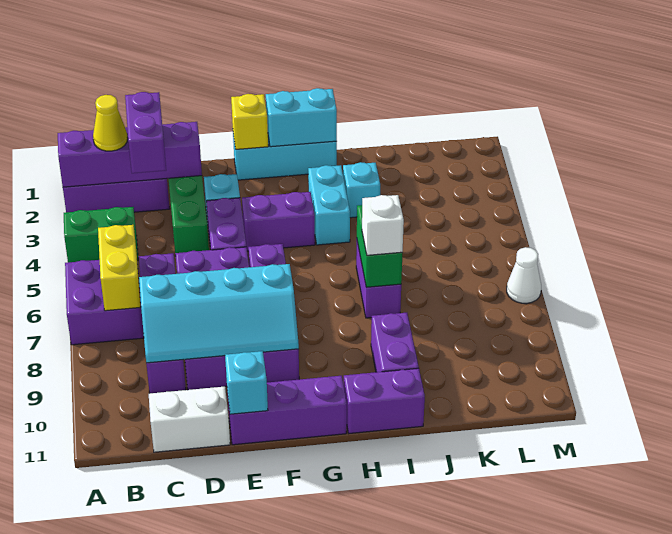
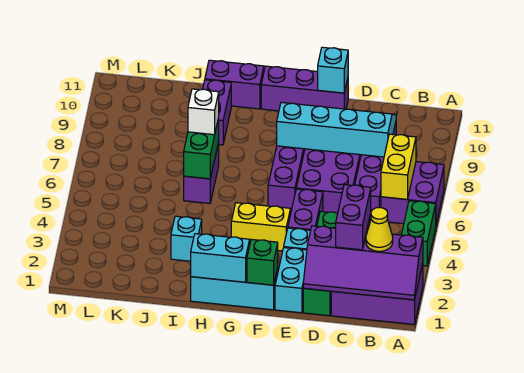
green 1x2 brick [64,207,138,262] -> green 1x2 brick turned to [401,201,436,266]
white 1x2 brick [149,387,230,452] -> none
yellow 1x1 brick [231,94,268,149] -> green 1x1 brick [247,239,278,285]
purple 1x2 brick [242,192,315,251] -> yellow 1x2 brick [231,203,291,251]
cyan 1x2 brick [308,165,350,245] -> cyan 1x2 brick moved to [275,248,307,313]
white 1x1 cone [507,247,541,303] -> none

